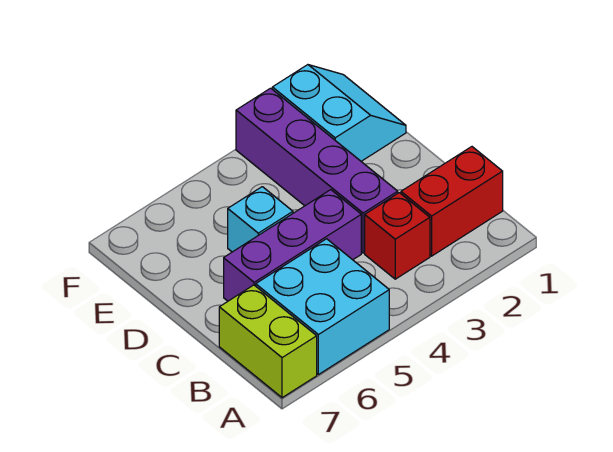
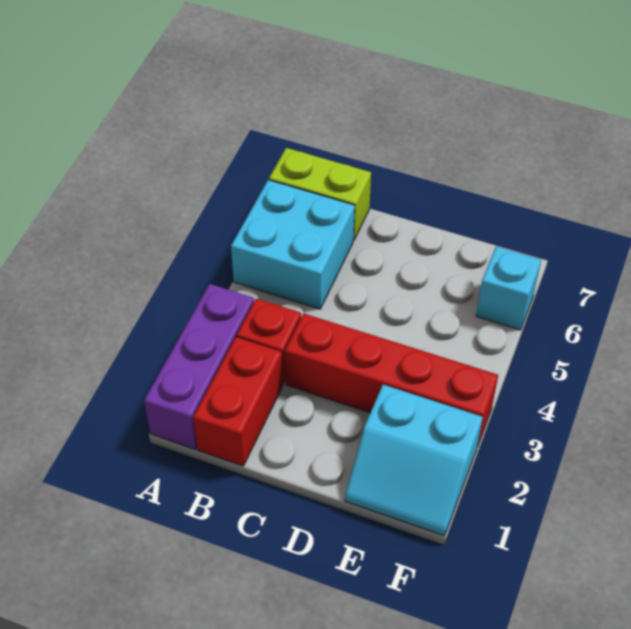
purple 1x4 brick [236,88,398,253] -> red 1x4 brick [285,313,498,447]
purple 1x3 brick [224,190,361,301] -> purple 1x3 brick moved to [144,284,254,449]
cyan 1x1 brick [228,187,293,252] -> cyan 1x1 brick moved to [476,247,541,330]

